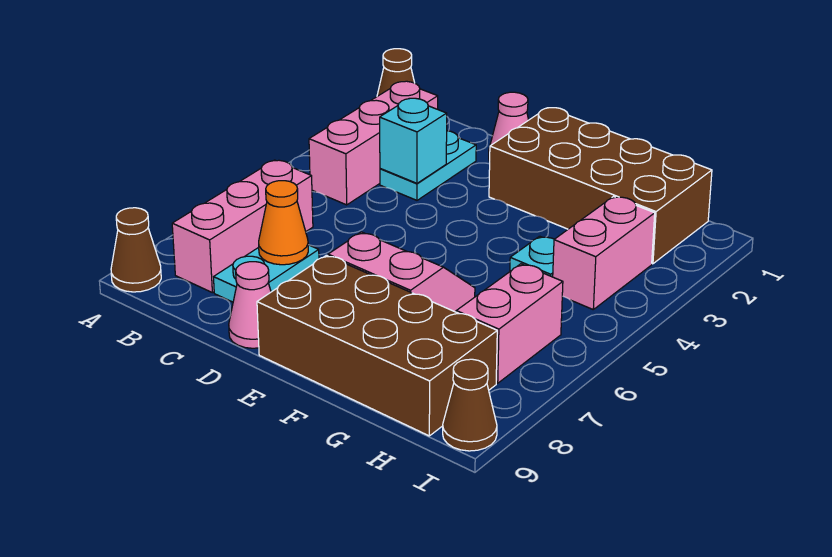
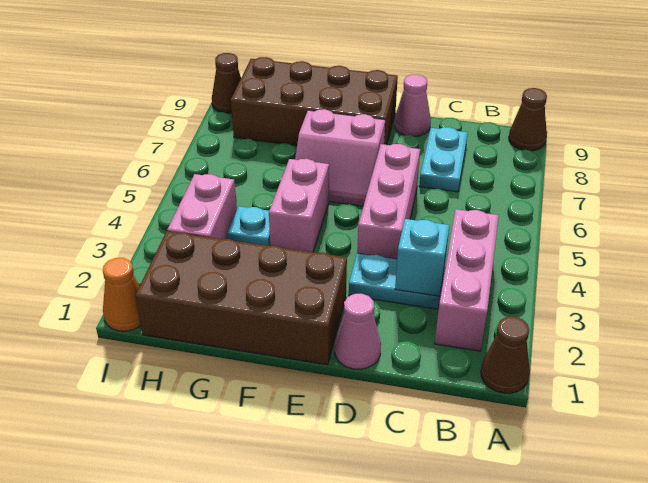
pink 1x3 brick [172,160,313,293] -> pink 1x3 brick moved to [357,144,420,259]
cyan 1x2 plate [380,131,476,200] -> cyan 1x2 plate turned to [349,253,444,309]
orange 1x1 cone [259,181,308,265] -> orange 1x1 cone moved to [103,258,141,331]
pink 1x2 brick [456,264,563,383] -> pink 1x2 brick moved to [269,159,329,252]

